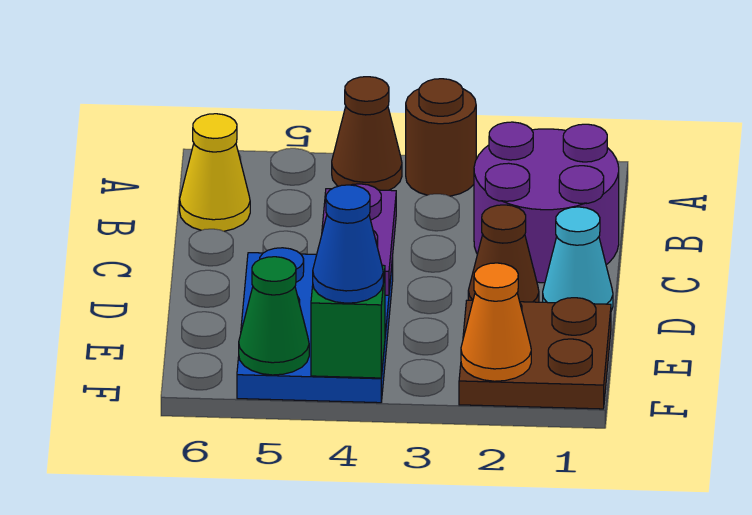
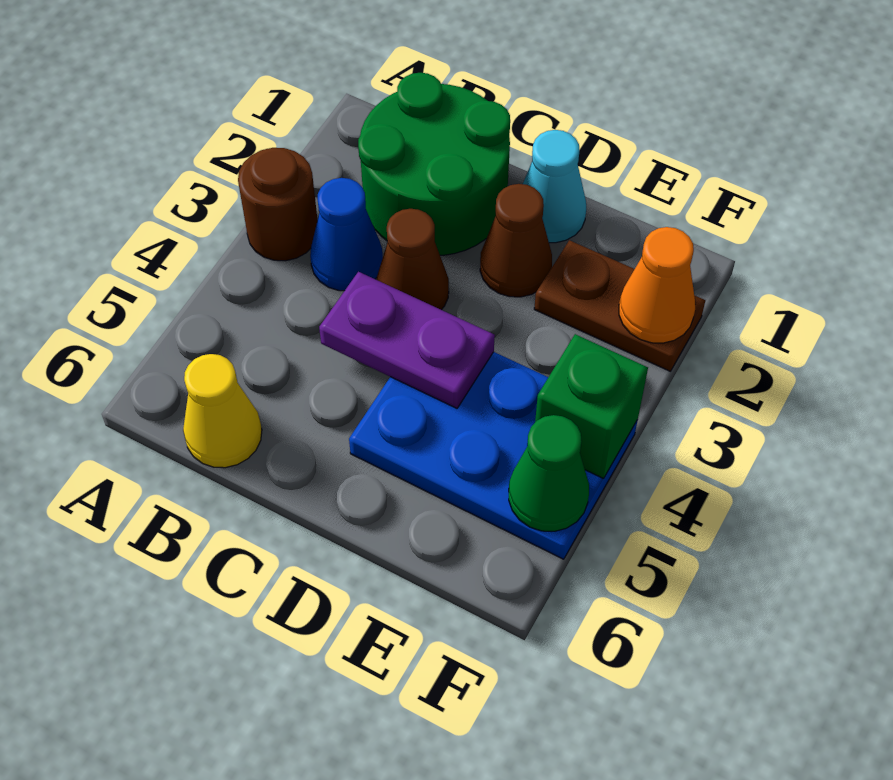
brown 1x1 cone [332,77,402,190] -> brown 1x1 cone moved to [377,209,449,310]
purple 2x2 round brick [474,122,619,283] -> green 2x2 round brick [358,73,510,255]
brown 2x2 plate [459,298,611,409] -> brown 1x2 plate [534,240,705,371]
blue 1x1 cone [313,185,383,303] -> blue 1x1 cone moved to [310,178,383,291]

